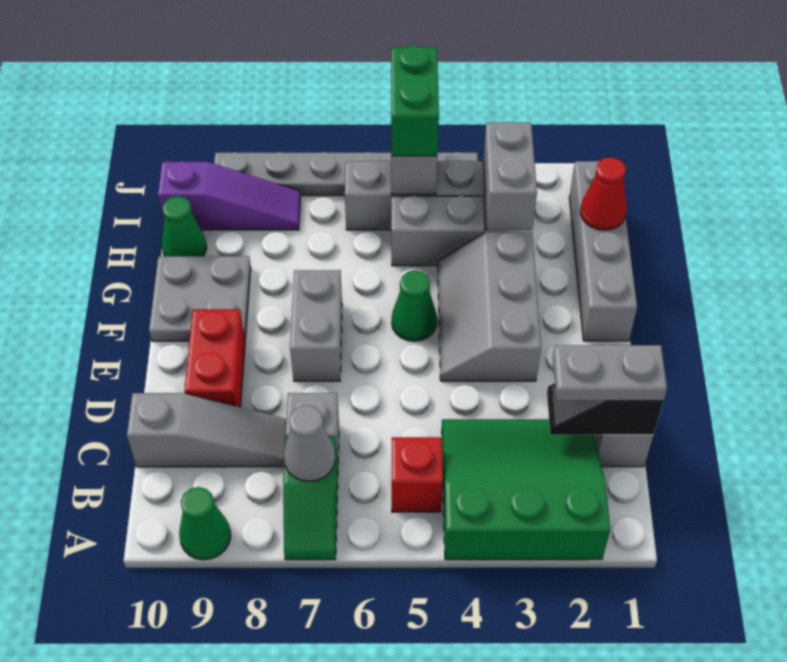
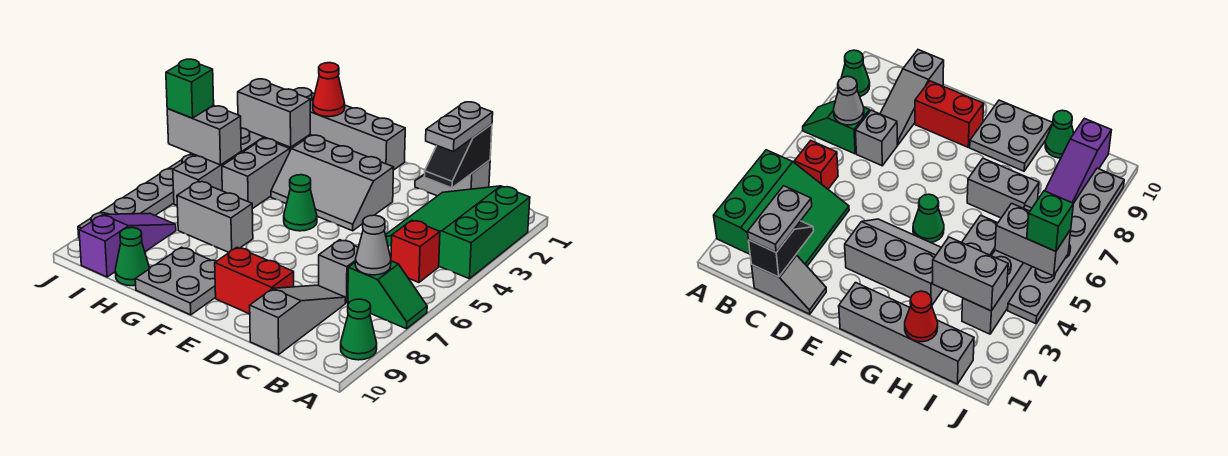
grey 1x2 brick [290,270,342,381] -> grey 1x2 brick moved to [177,181,253,252]
green 1x2 brick [391,46,439,156] -> green 1x1 brick [166,59,214,118]

